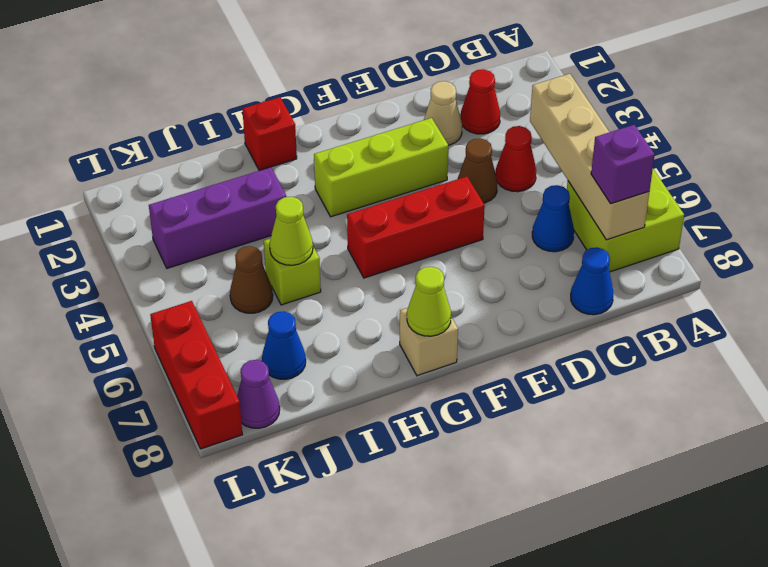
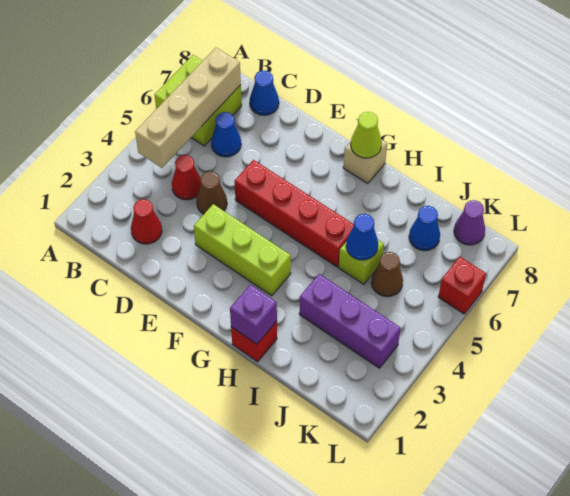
purple 1x1 brick [591,125,655,204] -> purple 1x1 brick moved to [230,284,277,344]
tan 1x1 cone [424,81,462,145] -> none
red 1x3 brick [347,176,485,278] -> red 1x4 brick [234,160,354,267]
lime 1x1 cone [270,197,313,265] -> blue 1x1 cone [346,214,378,260]
red 1x3 brick [150,301,242,449] -> red 1x1 brick [438,257,486,314]

